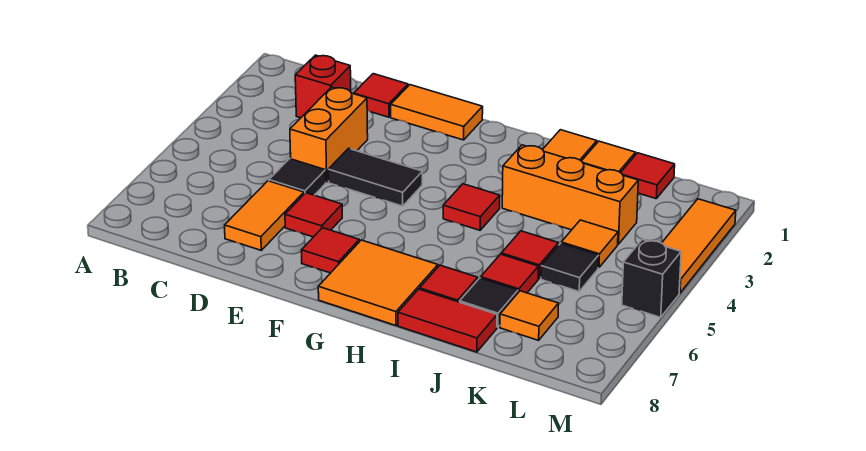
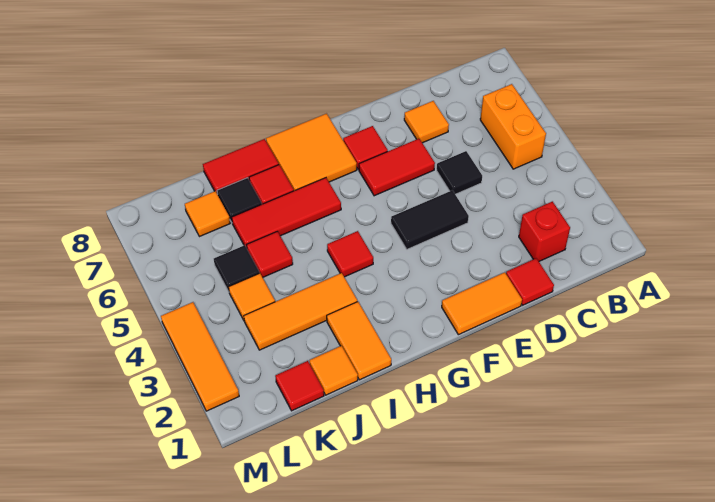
orange 1x2 brick [290,87,368,182] -> orange 1x2 brick moved to [480,84,546,169]
orange 1x2 tile [225,181,304,250] -> orange 1x1 tile [404,101,449,143]
red 1x1 tile [285,193,342,237] -> red 1x2 tile [359,139,435,196]
orange 1x3 brick [502,145,638,244] -> orange 1x3 tile [244,273,357,350]
red 1x1 tile [481,254,538,293] -> red 1x3 tile [232,178,341,248]
black 1x1 brick [622,240,681,317] -> none

